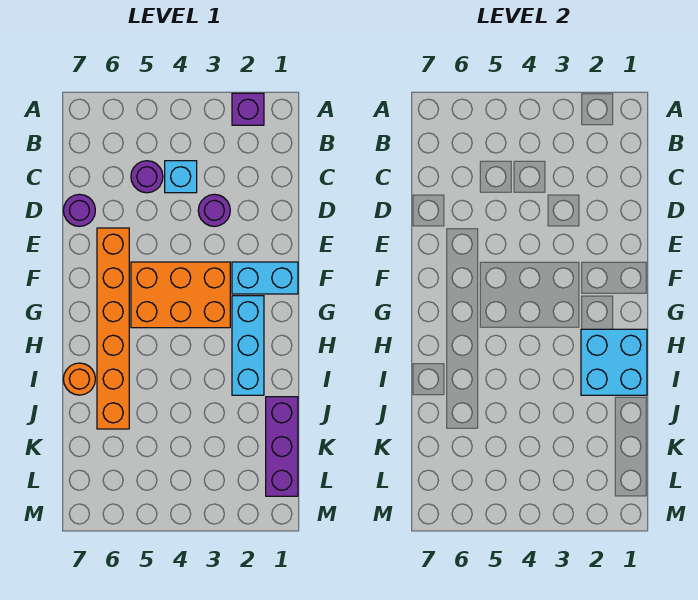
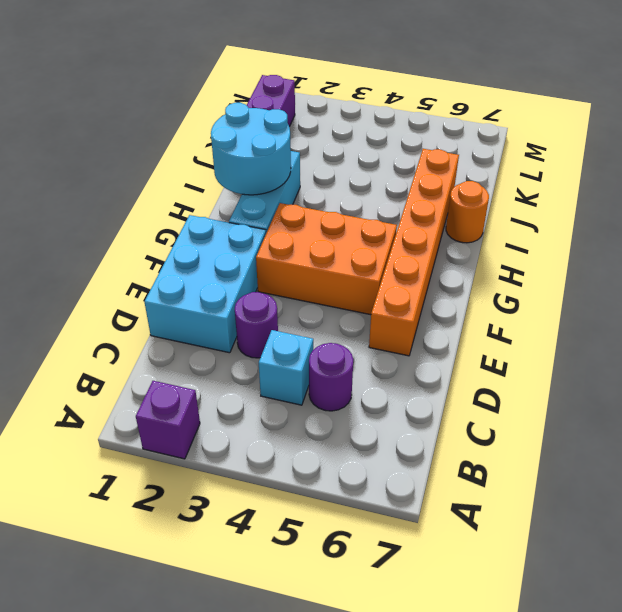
purple 1x1 round brick [63,194,95,226] -> none
cyan 1x2 brick [232,262,298,294] -> cyan 2x3 brick [145,215,266,353]
cyan 2x2 brick [581,329,647,395] -> cyan 2x2 round brick [211,103,291,195]

